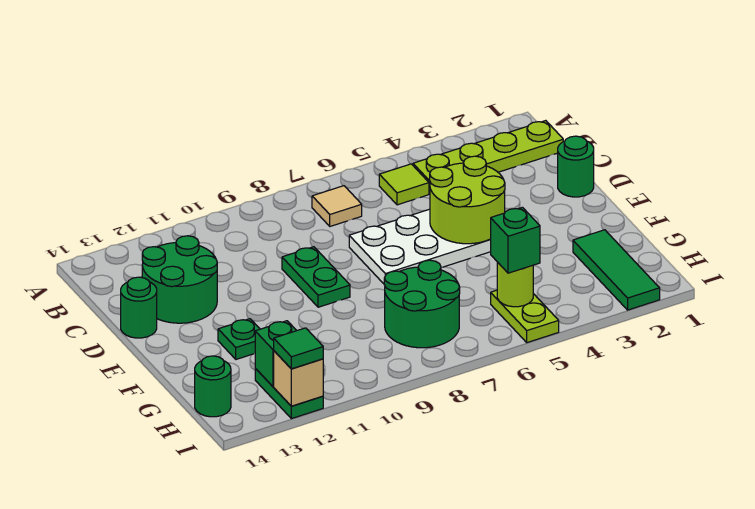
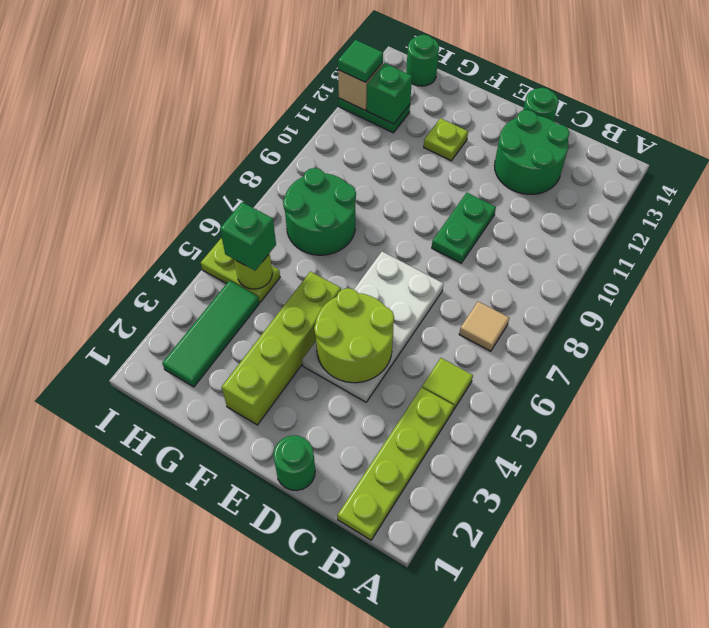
green 1x2 plate [282,247,350,307] -> green 1x2 plate turned to [432,193,496,263]
none -> lime 1x4 brick [222,272,341,425]
green 1x1 plate [218,319,260,359] -> lime 1x1 plate [424,118,468,161]
green 1x3 tile [573,230,660,310] -> green 1x3 tile turned to [162,281,259,387]

